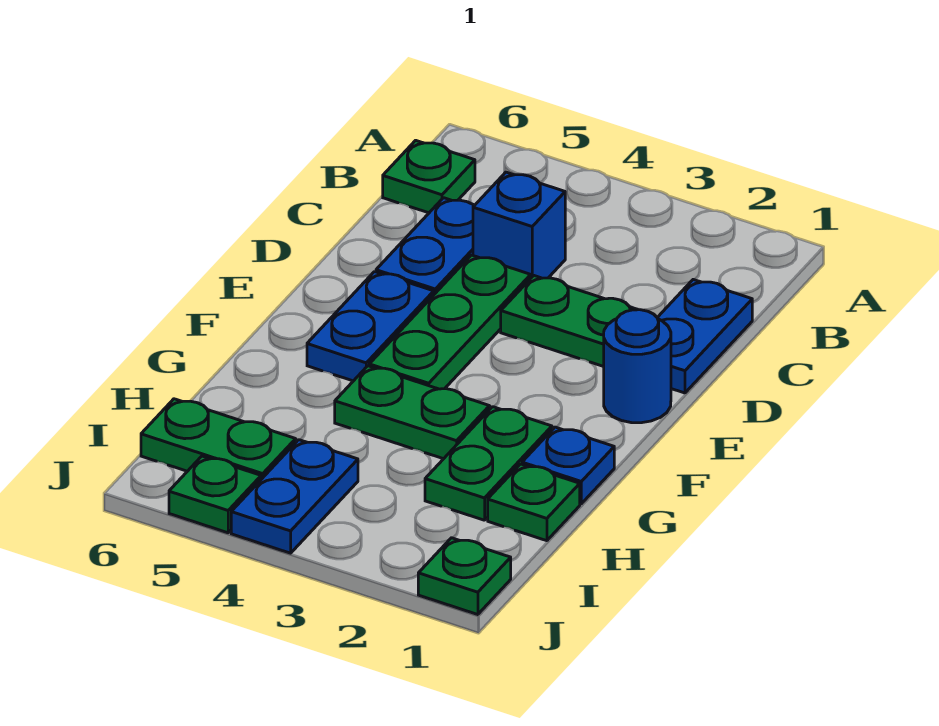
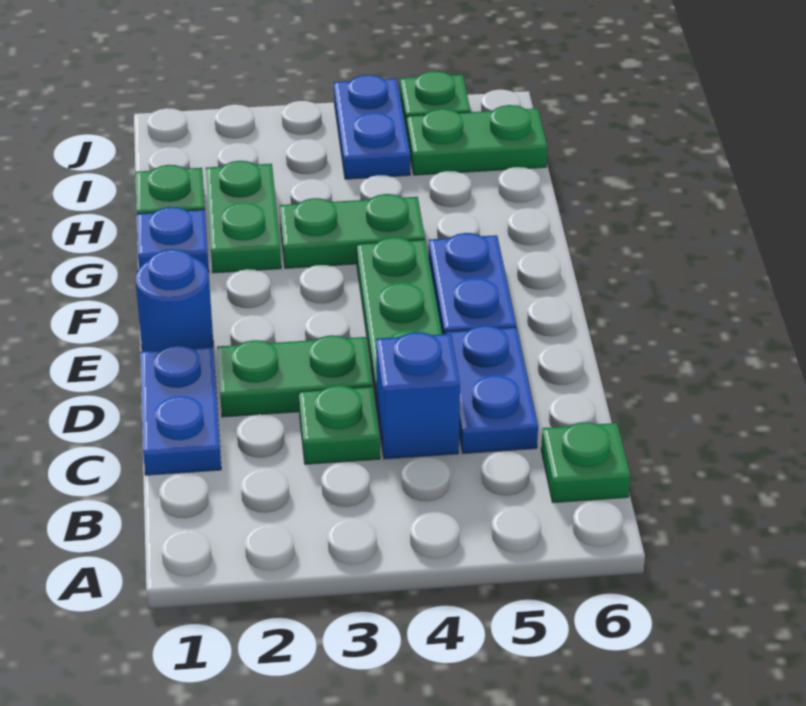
green 1x1 plate [418,538,511,615] -> green 1x1 plate moved to [299,386,380,464]

